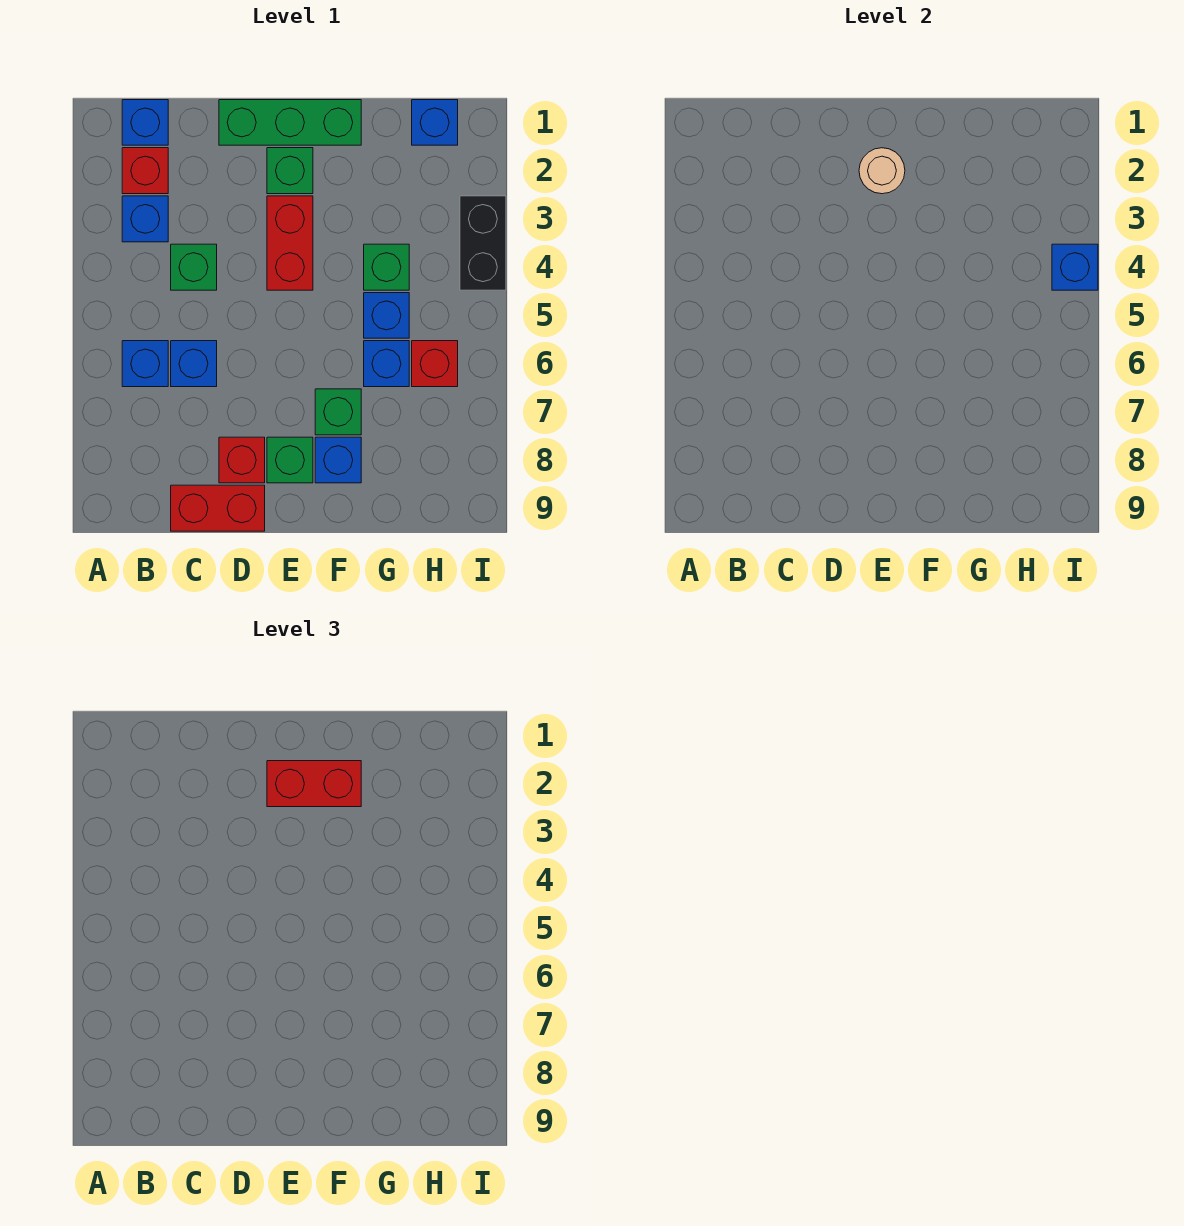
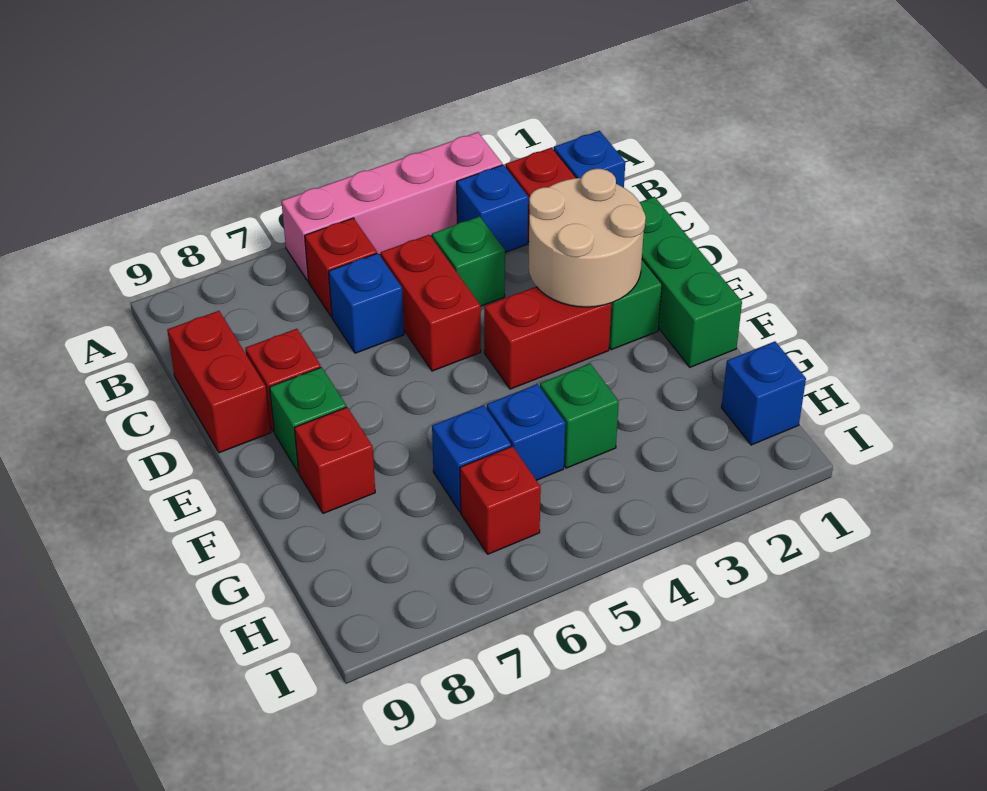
none -> pink 1x4 brick [281,132,502,281]
blue 1x1 brick [122,341,168,387] -> red 1x1 brick [305,218,377,317]
tan 1x1 round brick [859,148,905,194] -> tan 2x2 round brick [528,169,646,307]
red 1x2 brick [267,761,361,807] -> red 1x2 brick moved to [381,235,481,371]
green 1x1 brick [315,389,361,435] -> none
blue 1x1 brick [315,437,361,483] -> red 1x1 brick [294,407,375,514]
black 1x2 brick [460,196,506,290] -> none
blue 1x1 brick [1052,244,1098,290] -> none

